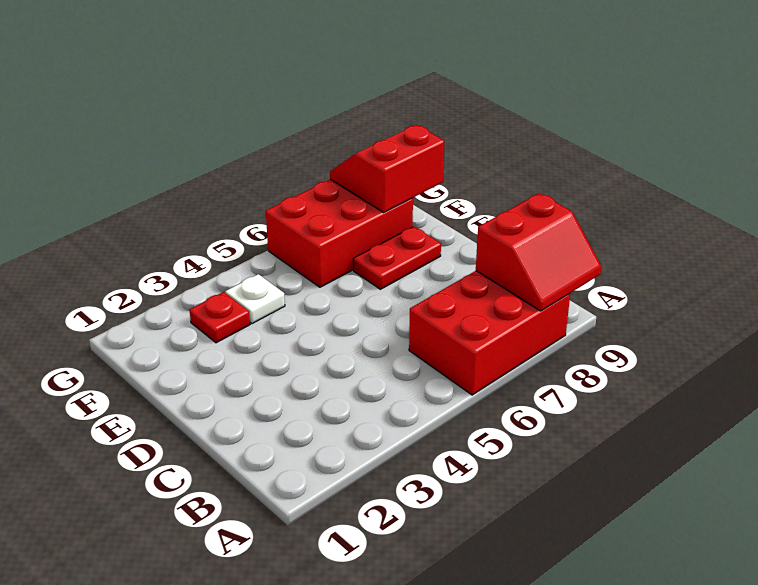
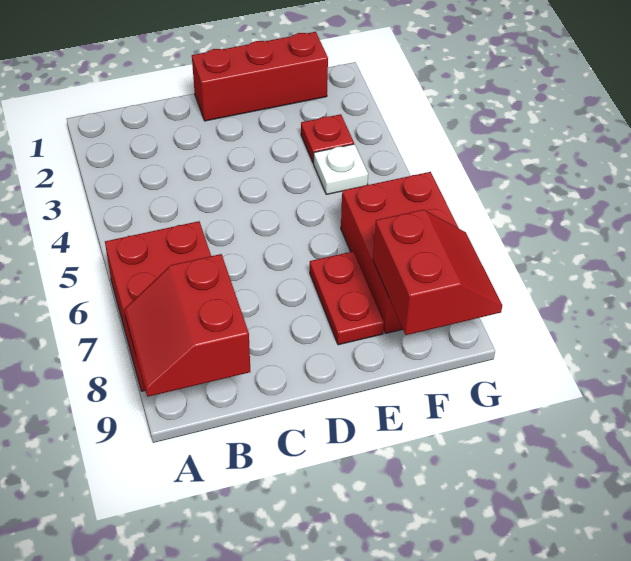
none -> red 1x3 brick [192,32,328,121]

